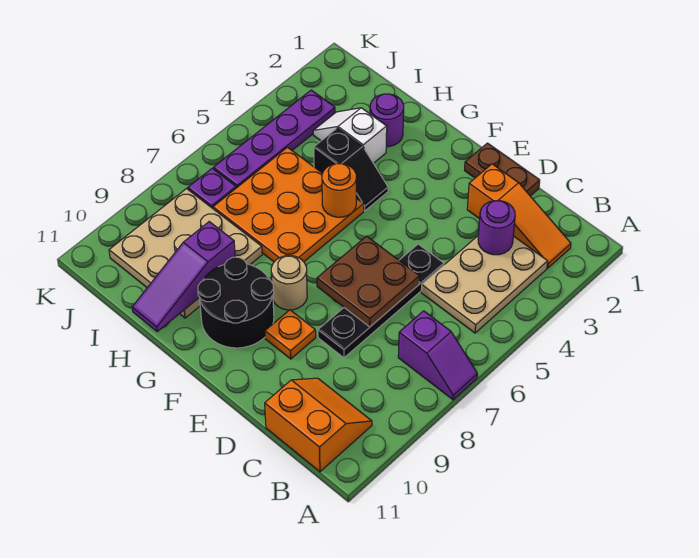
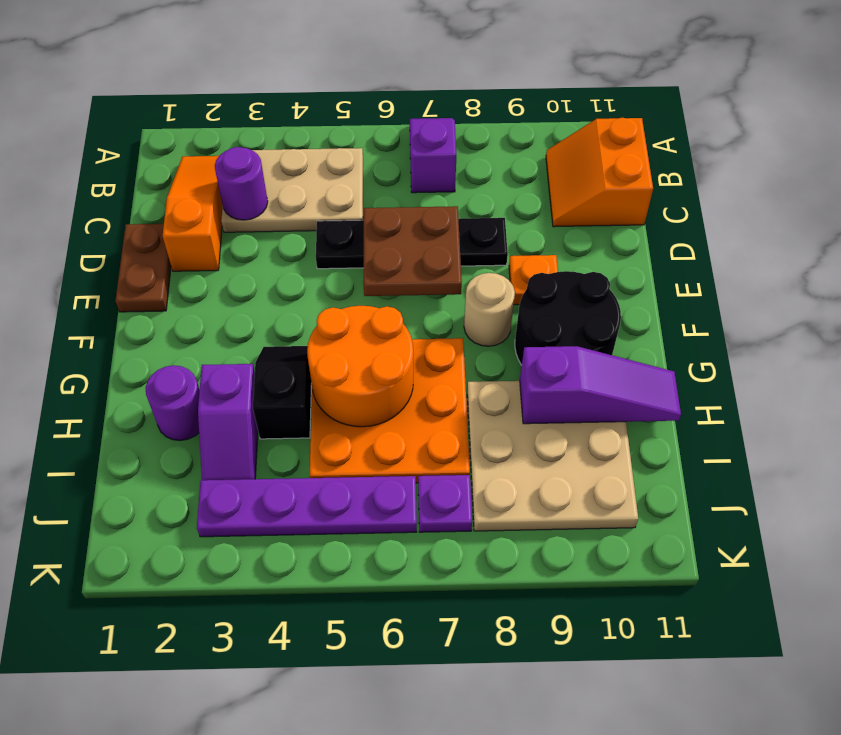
orange 1x1 round brick [322,163,356,217] -> orange 2x2 round brick [307,306,413,427]
white 1x2 slope [313,108,387,163] -> purple 1x2 slope [198,364,258,480]

